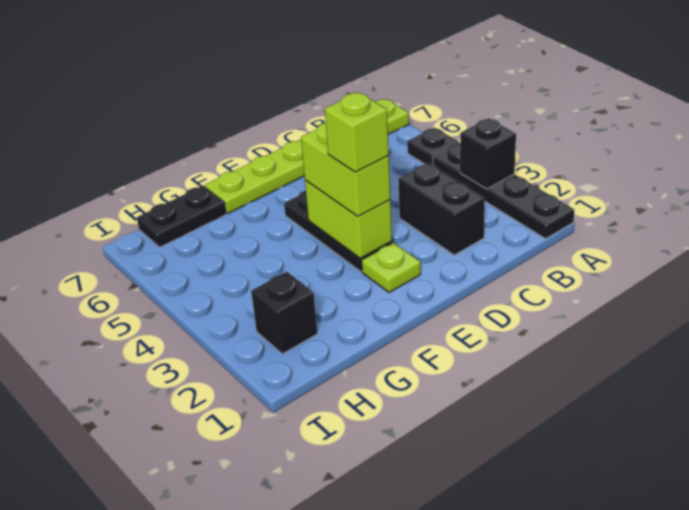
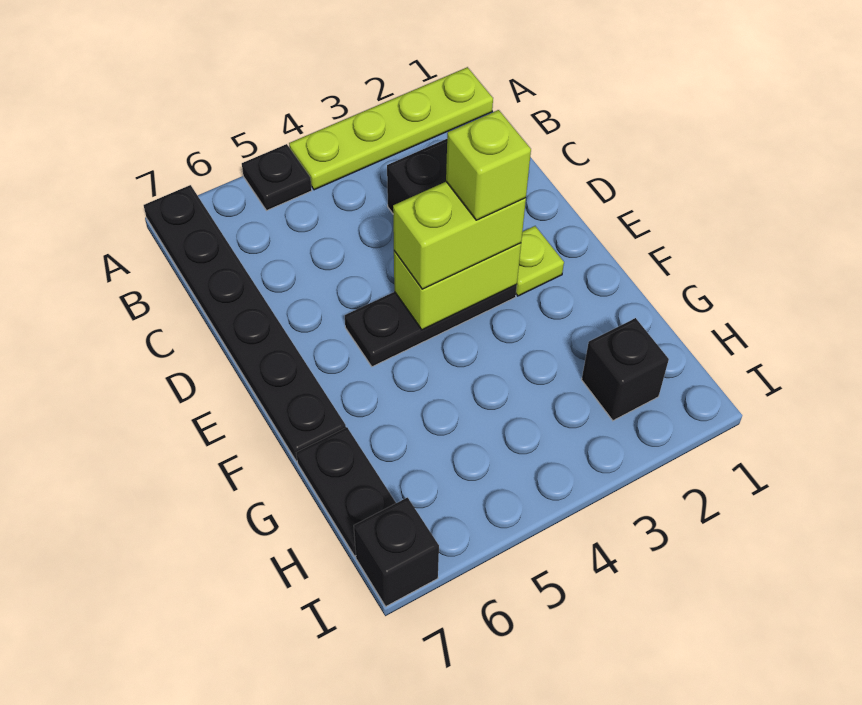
black 1x4 plate [433,143,574,239] -> lime 1x4 plate [289,67,493,190]
black 1x1 brick [460,118,516,189] -> black 1x1 brick moved to [354,498,439,606]
lime 1x6 plate [205,99,409,213] -> black 1x6 plate [144,185,346,461]

